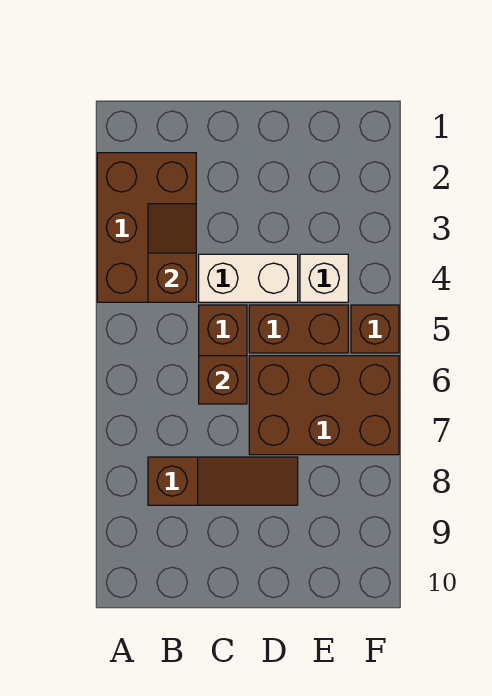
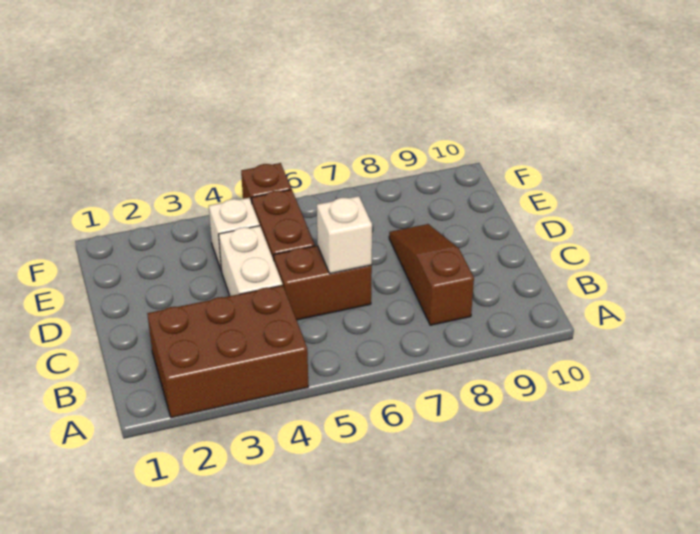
brown 1x2 slope [148,204,196,302] -> none
brown 1x1 brick [199,356,247,404] -> white 1x1 brick [317,196,372,273]
brown 2x3 brick [249,356,399,455] -> none

